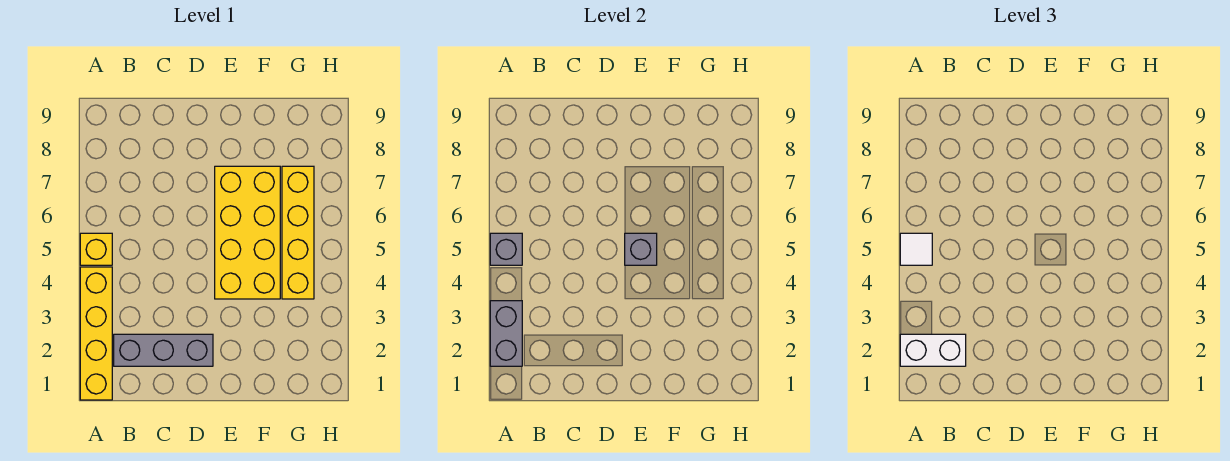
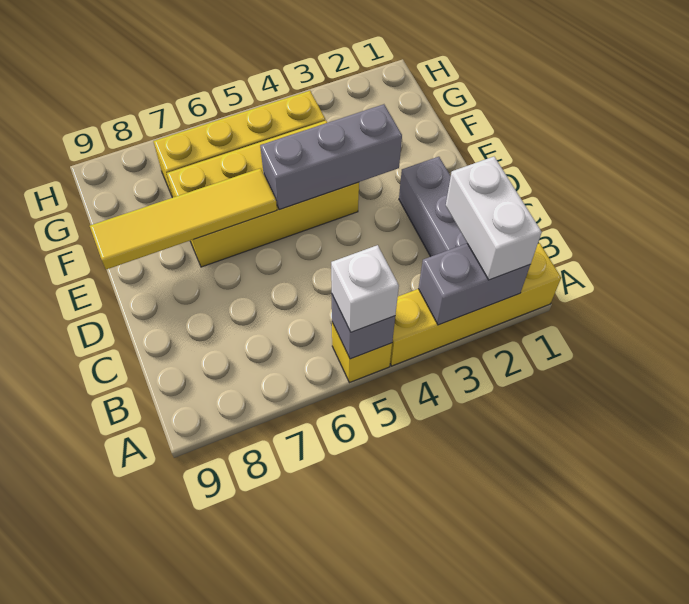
white 1x1 tile [900,233,932,265] -> white 1x1 brick [331,245,399,332]
grey 1x1 brick [625,233,657,265] -> grey 1x3 brick [260,104,402,210]
none -> yellow 1x4 tile [90,168,277,269]

